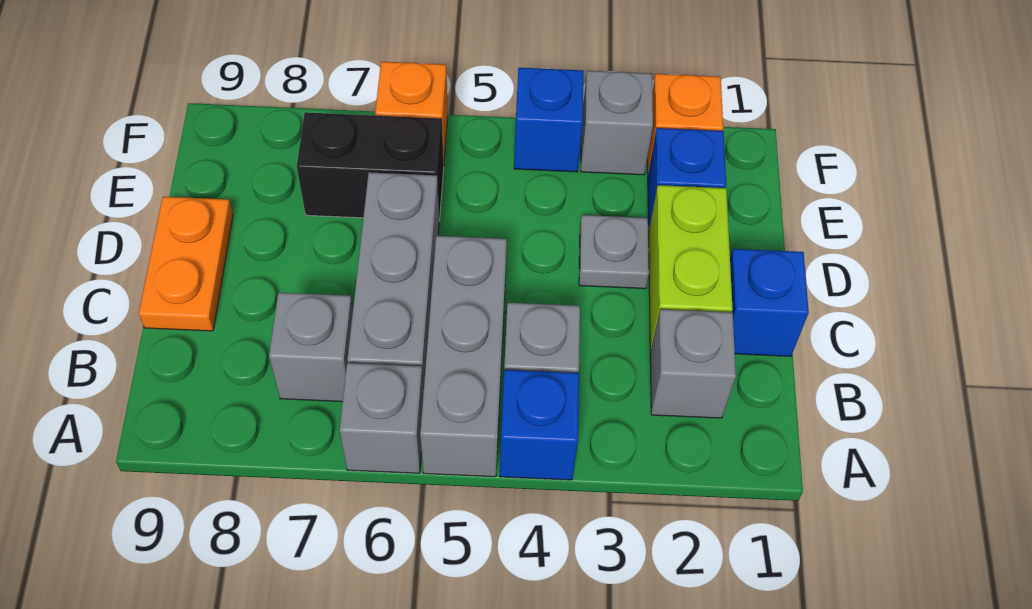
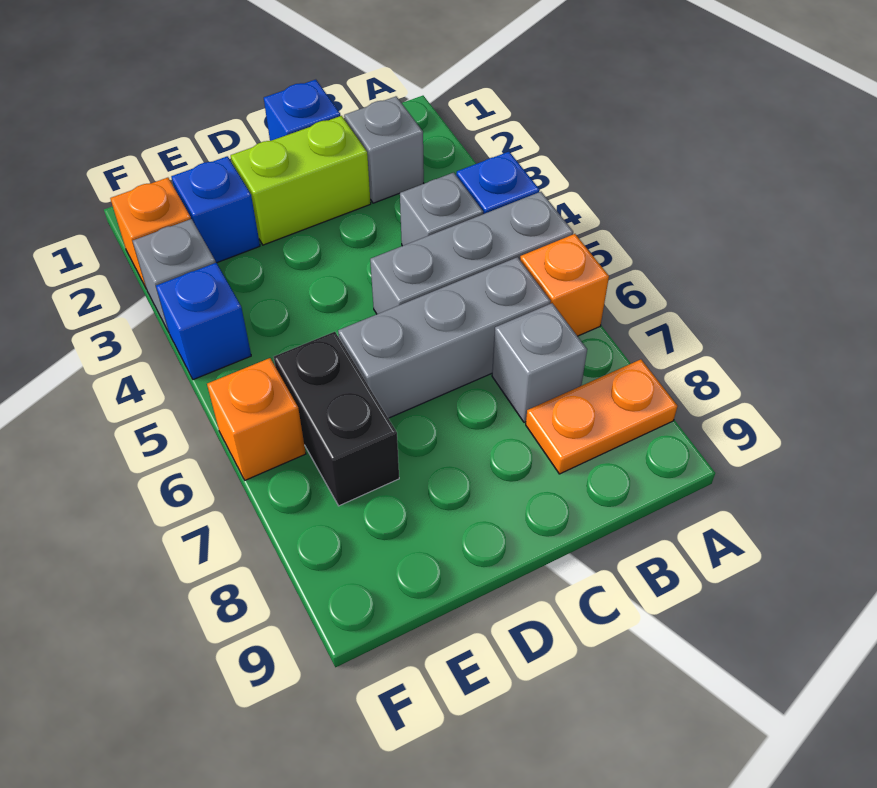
grey 1x1 brick [340,363,424,473] -> orange 1x1 brick [520,234,609,336]
orange 1x2 plate [139,197,233,331] -> orange 1x2 plate moved to [526,359,677,474]
grey 1x1 plate [579,215,649,289] -> none

